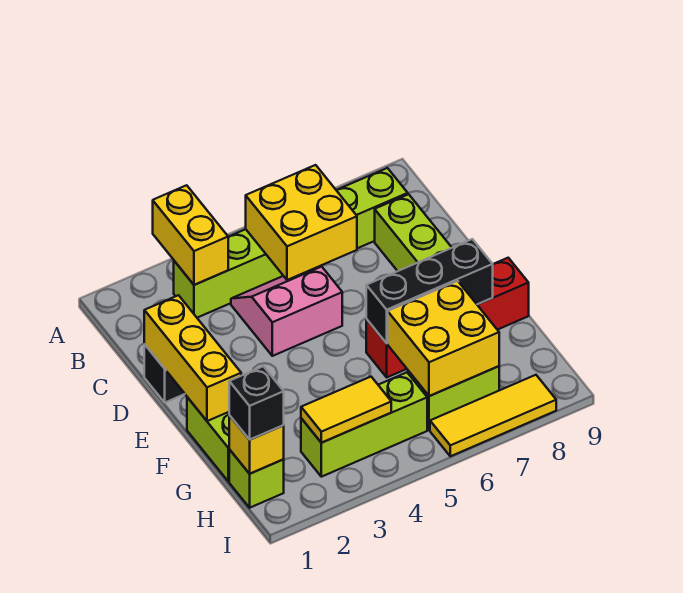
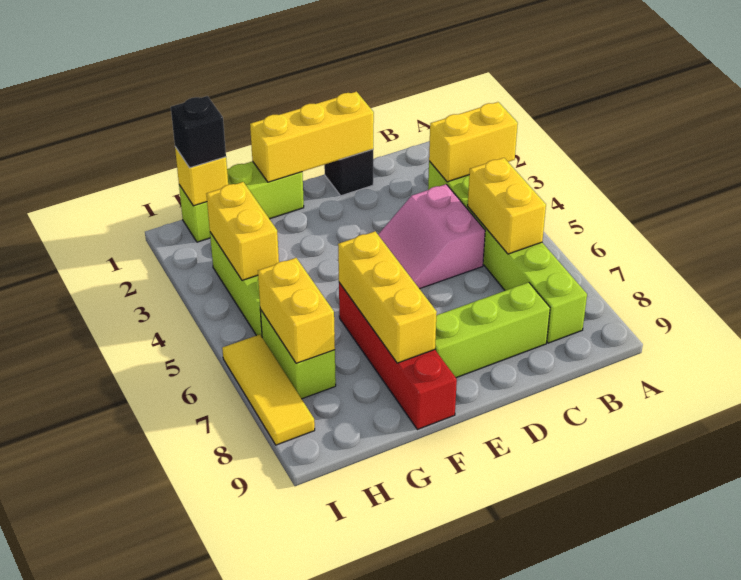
yellow 2x2 brick [246,165,357,280] -> yellow 1x2 brick [468,158,546,254]
pink 2x2 slope [231,267,342,356] -> pink 2x2 slope turned to [378,184,485,289]
black 1x3 brick [366,239,493,343] -> yellow 1x3 brick [338,231,437,363]
yellow 2x2 brick [387,281,499,396] -> yellow 1x2 brick [258,258,335,363]
yellow 1x2 tile [301,377,391,443] -> yellow 1x2 brick [206,182,279,280]

